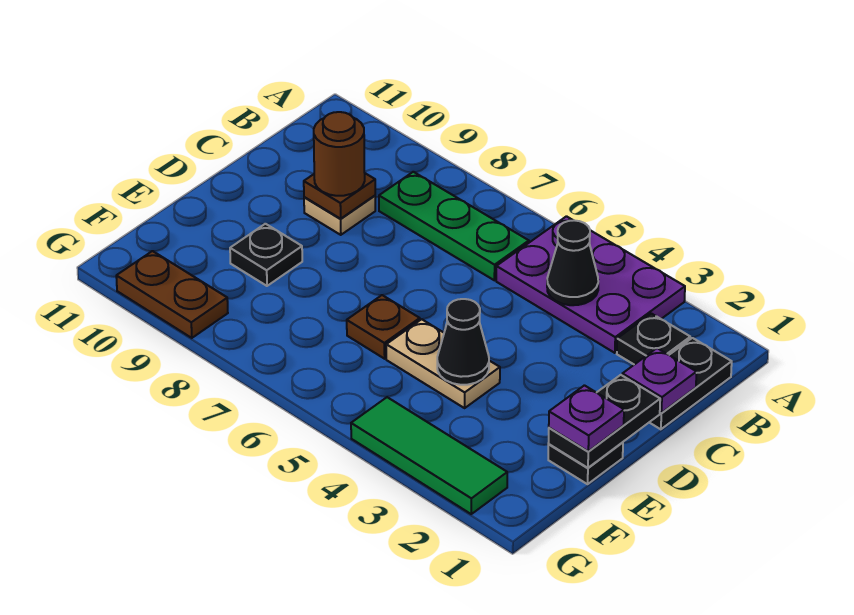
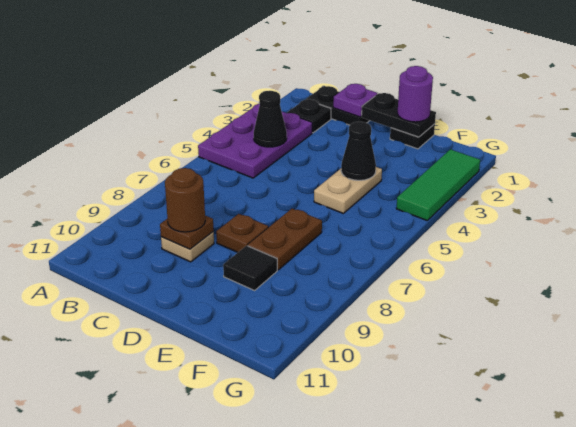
green 1x3 plate [379,172,529,280] -> none
purple 1x1 plate [549,385,624,452] -> purple 1x1 round brick [397,66,433,122]
brown 1x1 plate [347,295,420,359] -> brown 1x1 plate moved to [216,214,268,253]
black 1x1 plate [230,224,302,286] -> black 1x1 tile [223,246,277,290]
brown 1x2 plate [116,251,228,338] -> brown 1x2 plate moved to [248,209,322,270]

